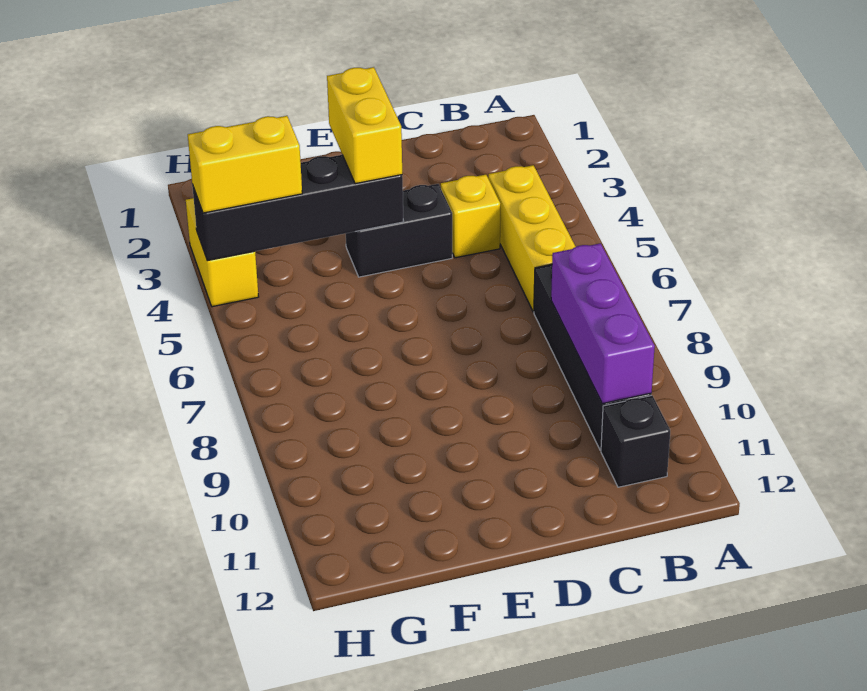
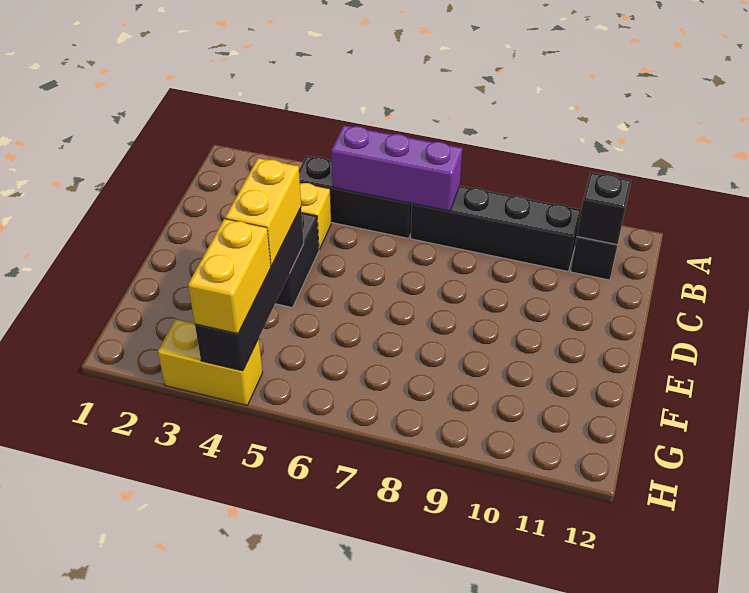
yellow 1x3 brick [488,165,576,312] -> black 1x3 brick [299,156,412,238]
purple 1x3 brick [551,243,655,404] -> purple 1x3 brick moved to [331,125,462,211]
none -> black 1x1 brick [577,172,631,245]
yellow 1x2 brick [327,67,402,184] -> yellow 1x2 brick turned to [225,158,301,266]

